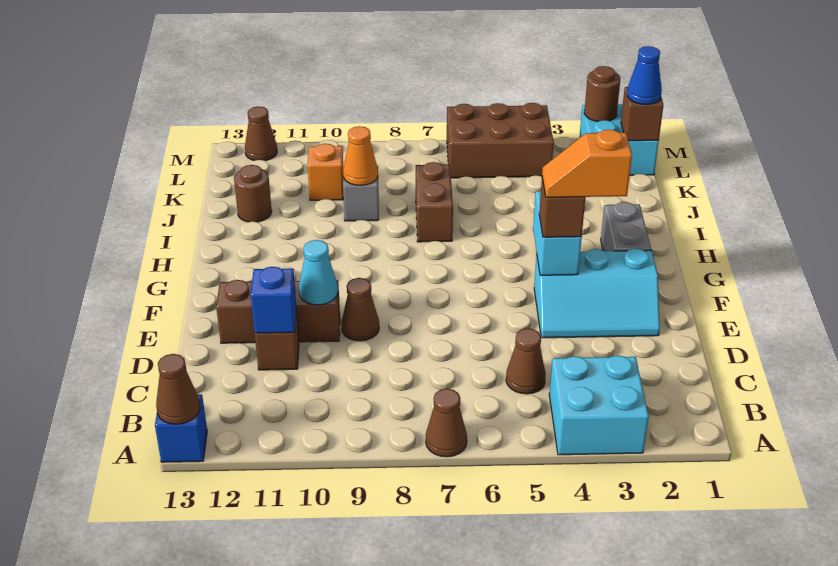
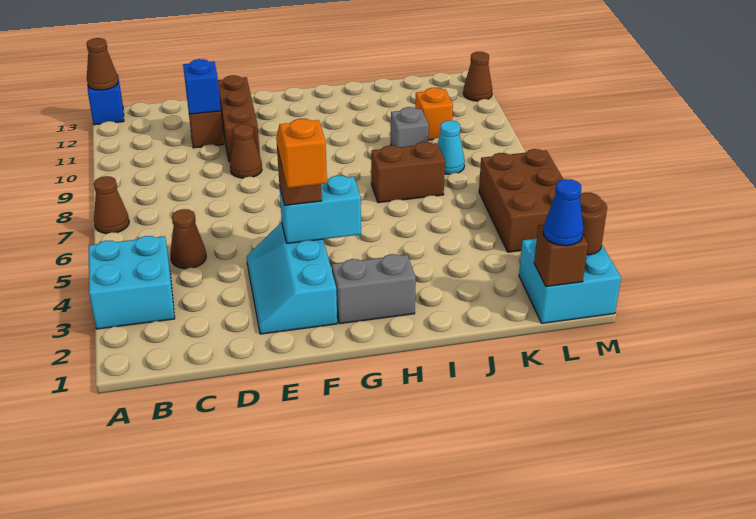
cyan 1x1 cone [299,240,338,305] -> cyan 1x1 cone moved to [437,121,465,174]
orange 1x1 cone [343,126,378,185] -> none
brown 1x1 round brick [234,165,272,222] -> none

